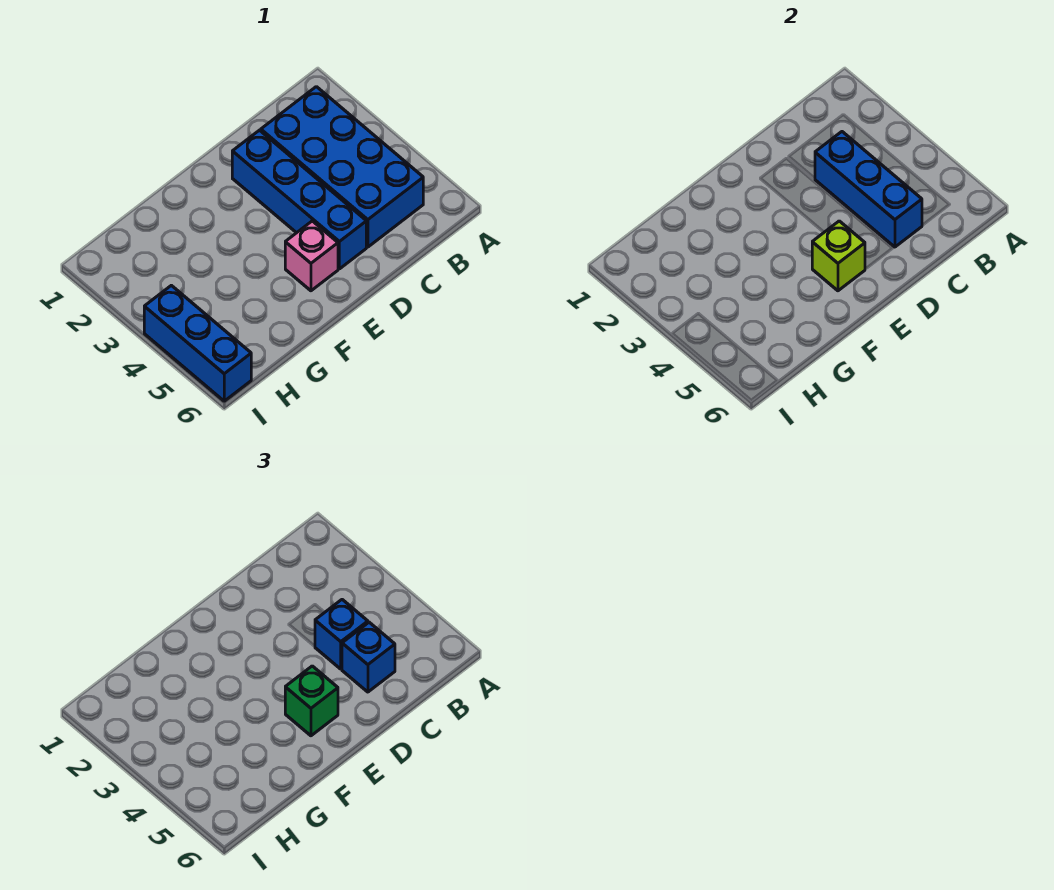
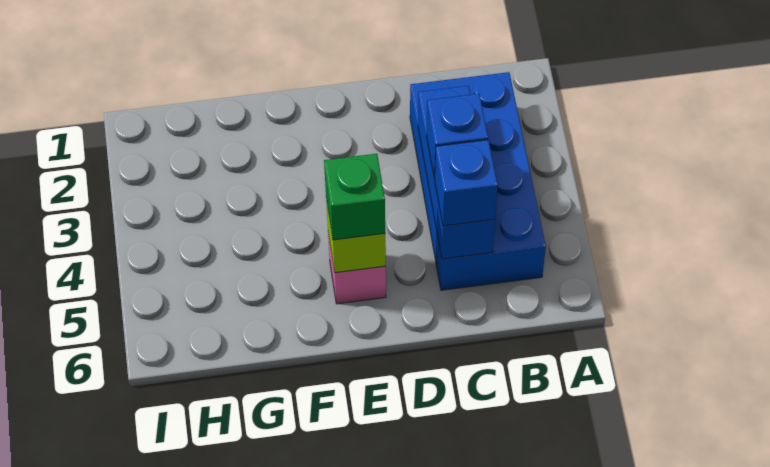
blue 1x4 brick [232,130,366,269] -> none
blue 1x3 brick [144,285,251,401] -> none

